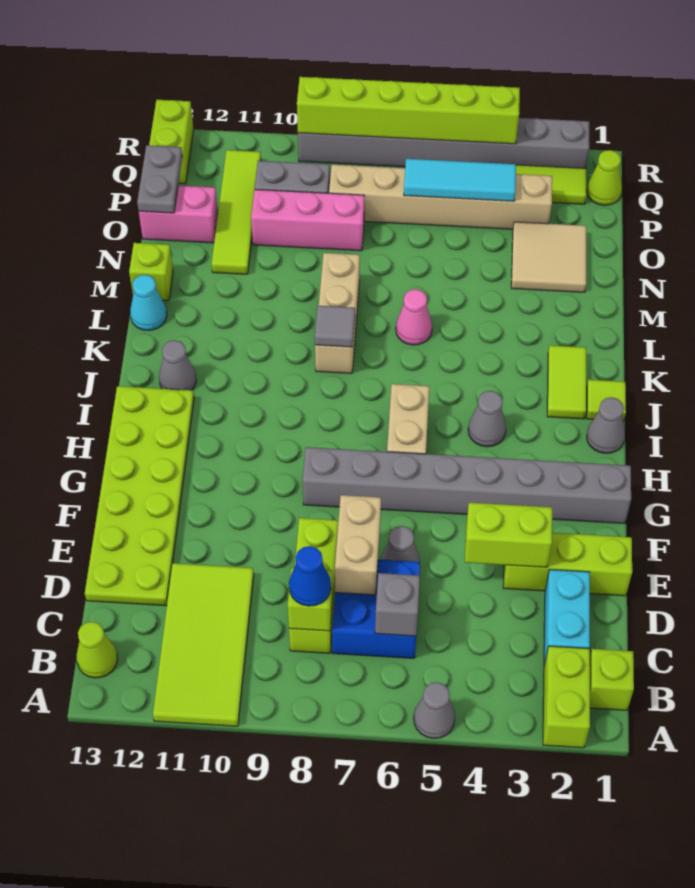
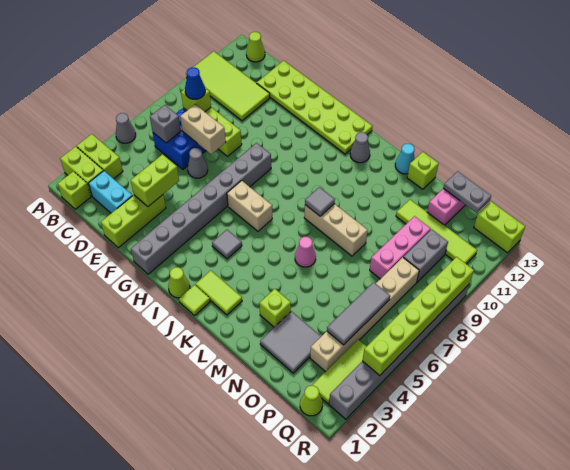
none -> lime 1x2 brick [77,134,123,179]
grey 1x1 cone [587,397,625,453] -> lime 1x1 cone [168,267,190,298]
grey 1x1 cone [468,391,506,447] -> grey 1x1 tile [212,230,242,259]
none -> lime 1x1 brick [259,289,291,327]
tan 2x2 tile [511,222,586,292] -> grey 2x2 tile [260,311,321,373]
cyan 1x3 tile [404,159,516,201] -> grey 1x3 tile [327,282,390,345]

